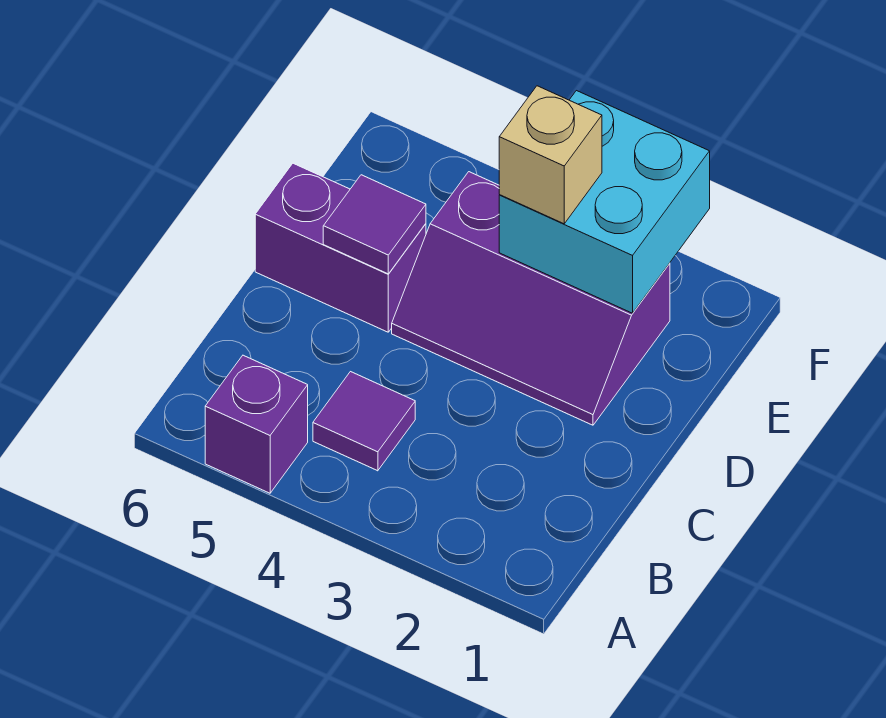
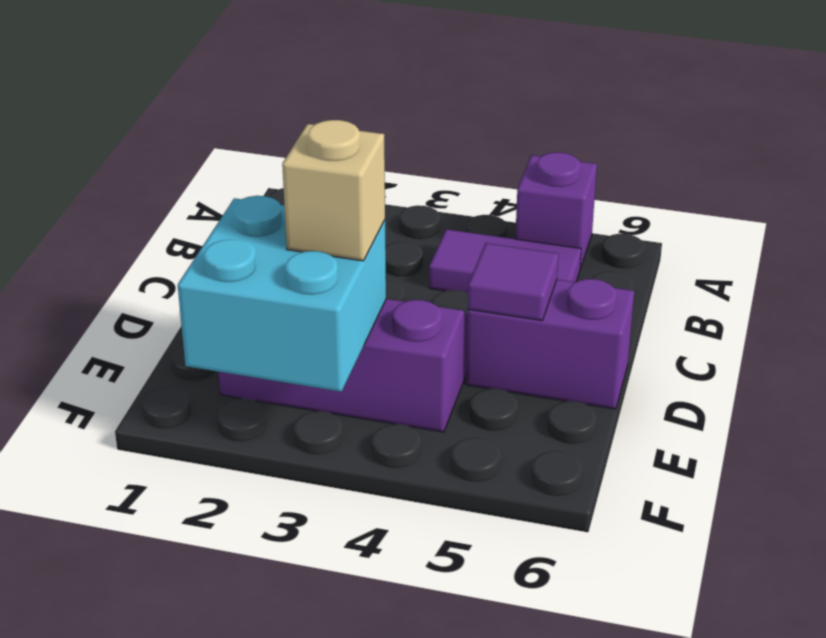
purple 1x1 tile [313,372,415,471] -> purple 1x2 tile [429,229,581,293]

